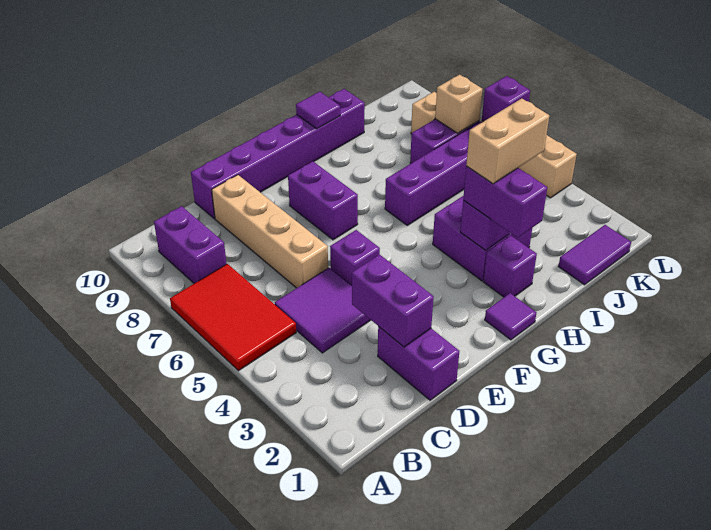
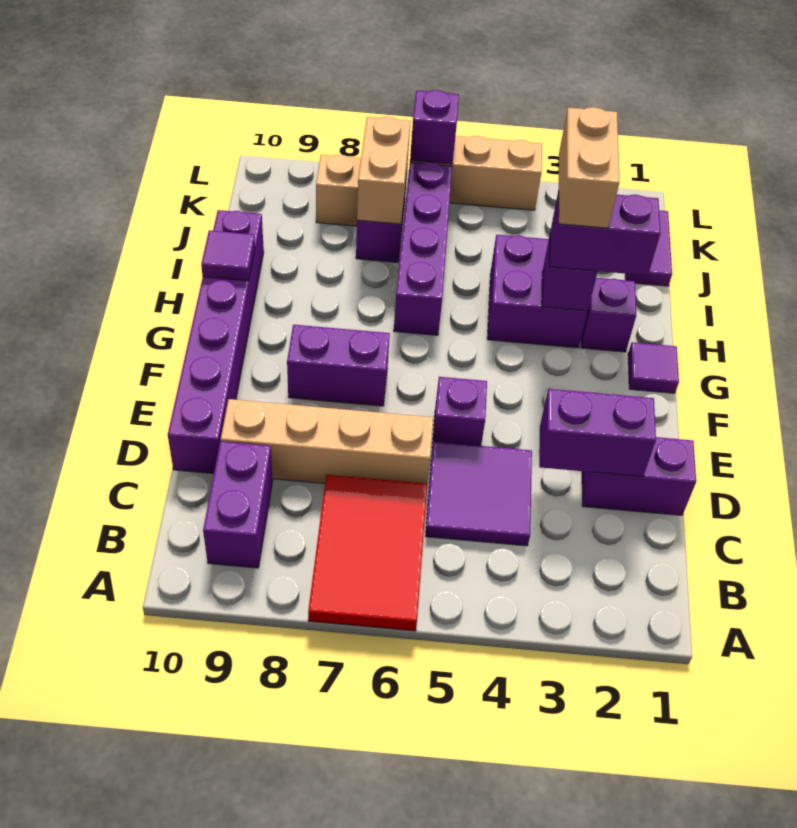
red 2x3 tile [170,264,296,371] -> red 2x3 tile turned to [308,475,427,631]
purple 1x2 brick [154,206,227,283] -> purple 1x2 brick turned to [203,441,273,568]
tan 1x1 brick [435,75,482,133] -> tan 1x2 brick [357,117,411,224]

